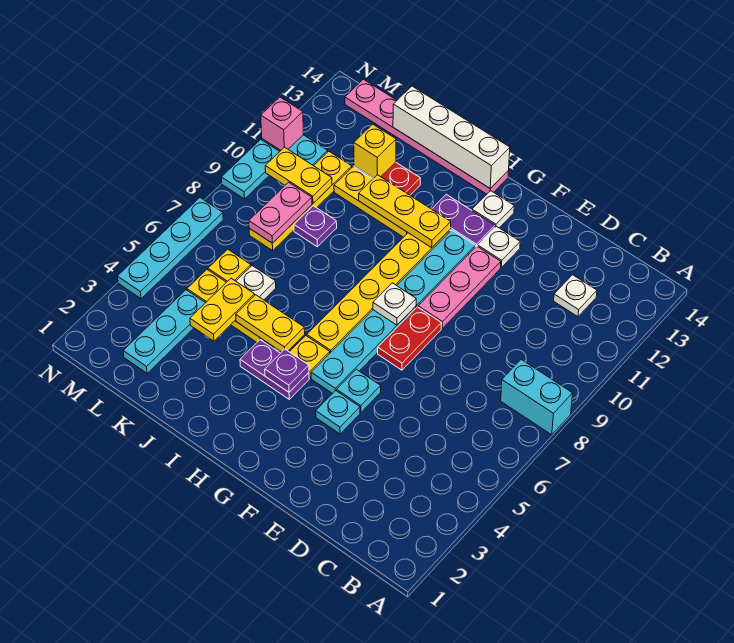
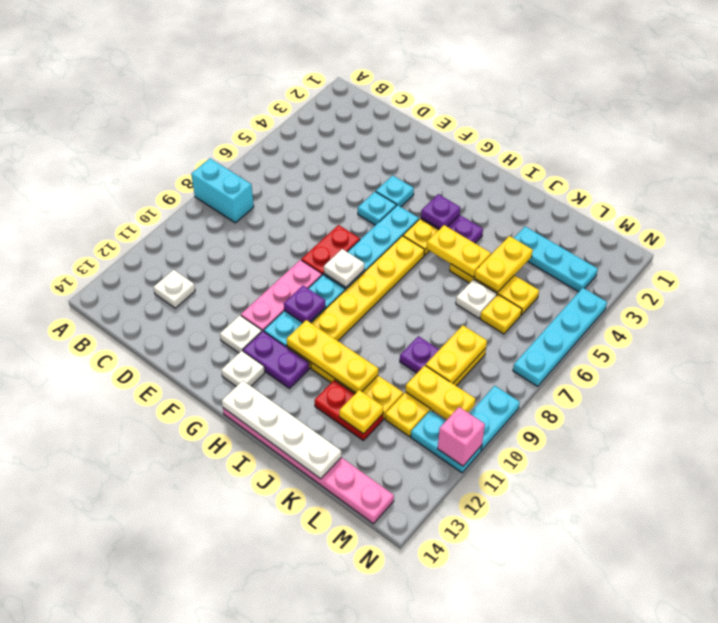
none -> purple 1x1 plate [284,286,325,323]
white 1x4 brick [393,86,510,188] -> white 1x4 plate [222,381,341,479]
yellow 1x1 brick [354,124,396,178] -> yellow 1x1 plate [339,390,383,434]
cyan 1x3 plate [123,290,205,373] -> cyan 1x3 plate turned to [514,227,598,292]
pink 1x2 plate [249,182,312,243] -> yellow 1x2 plate [425,325,487,383]

